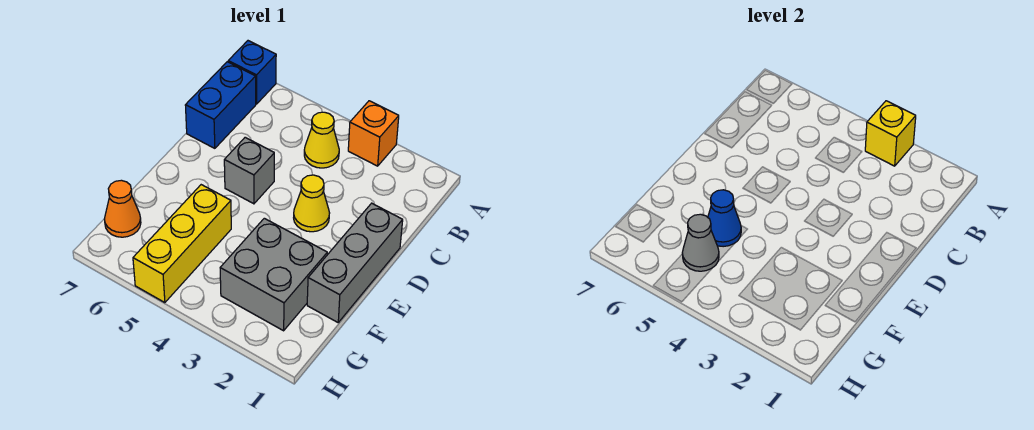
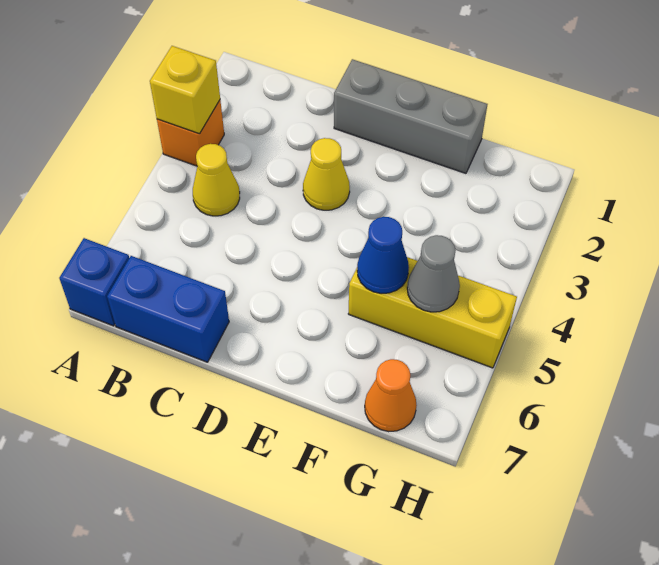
grey 1x1 brick [224,137,274,204] -> none
grey 2x2 brick [220,218,327,331] -> none

